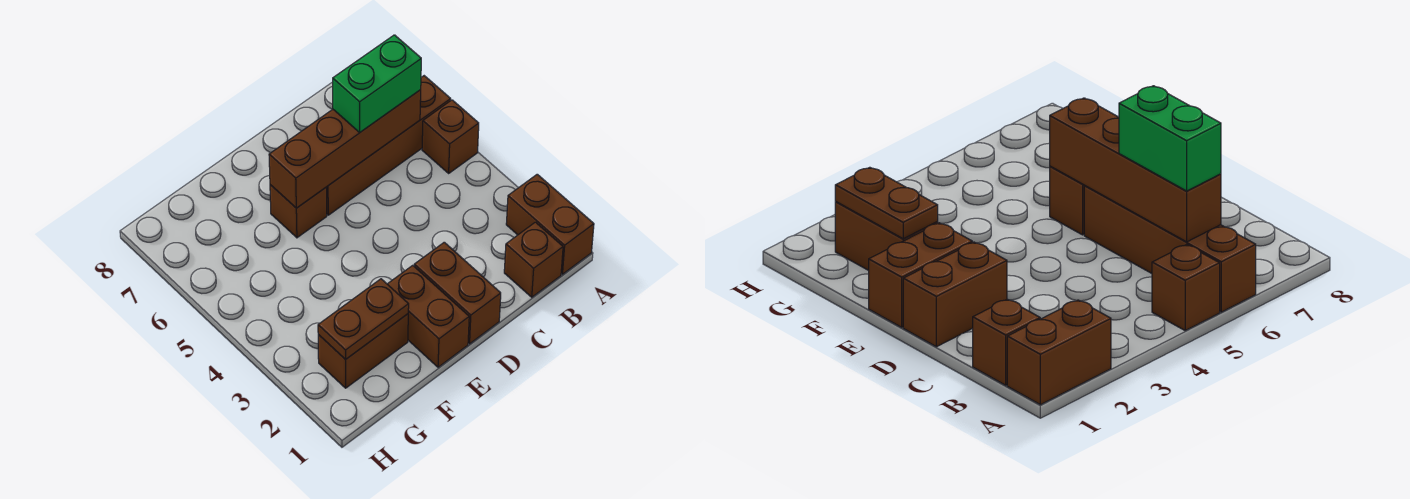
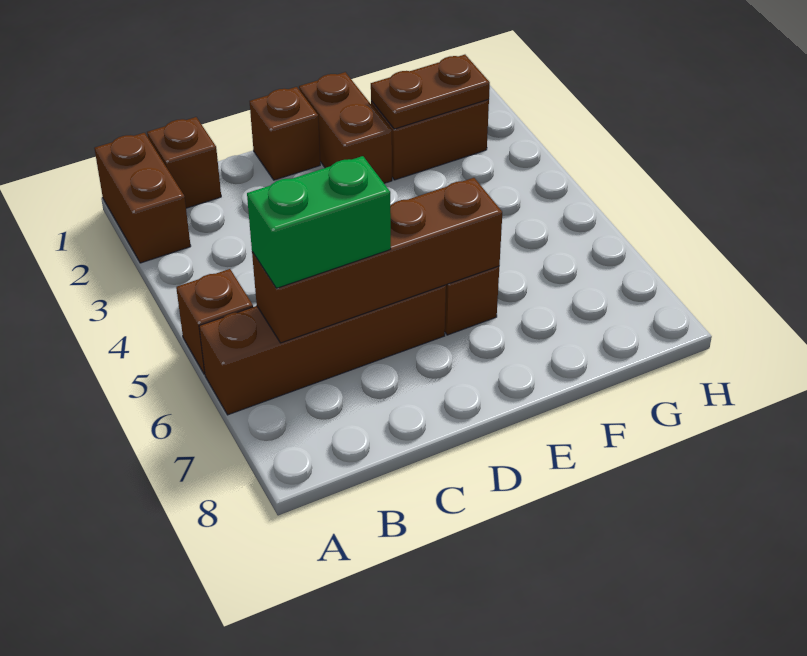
brown 1x2 brick [414,242,501,344] -> brown 1x1 brick [250,87,320,180]

